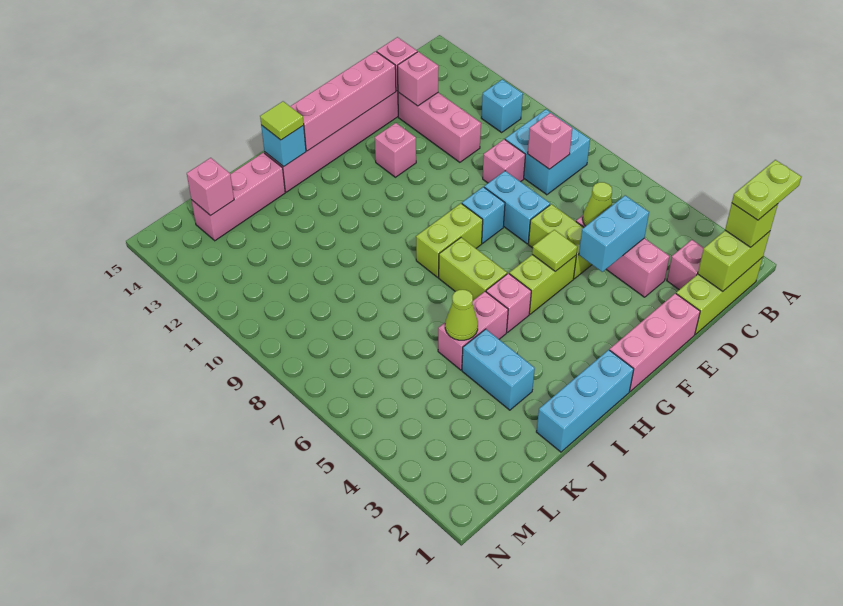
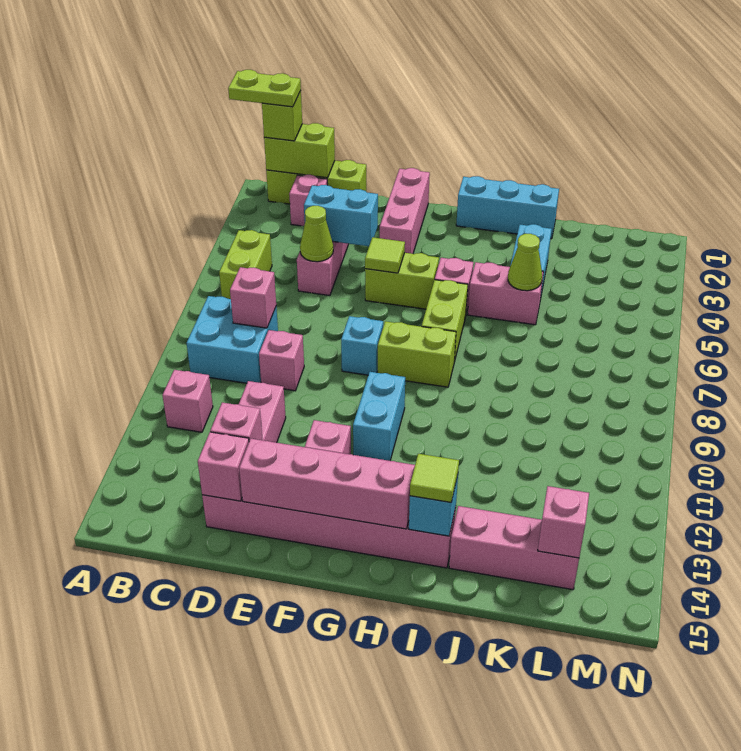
cyan 1x1 brick [481,79,523,132] -> pink 1x1 brick [162,370,213,432]
pink 1x3 brick [610,293,700,391] -> pink 1x3 brick turned to [380,168,430,254]
lime 1x2 brick [528,204,592,279] -> lime 1x2 brick moved to [219,230,272,299]
cyan 1x2 brick [484,171,550,244] -> cyan 1x2 brick moved to [353,372,405,461]

